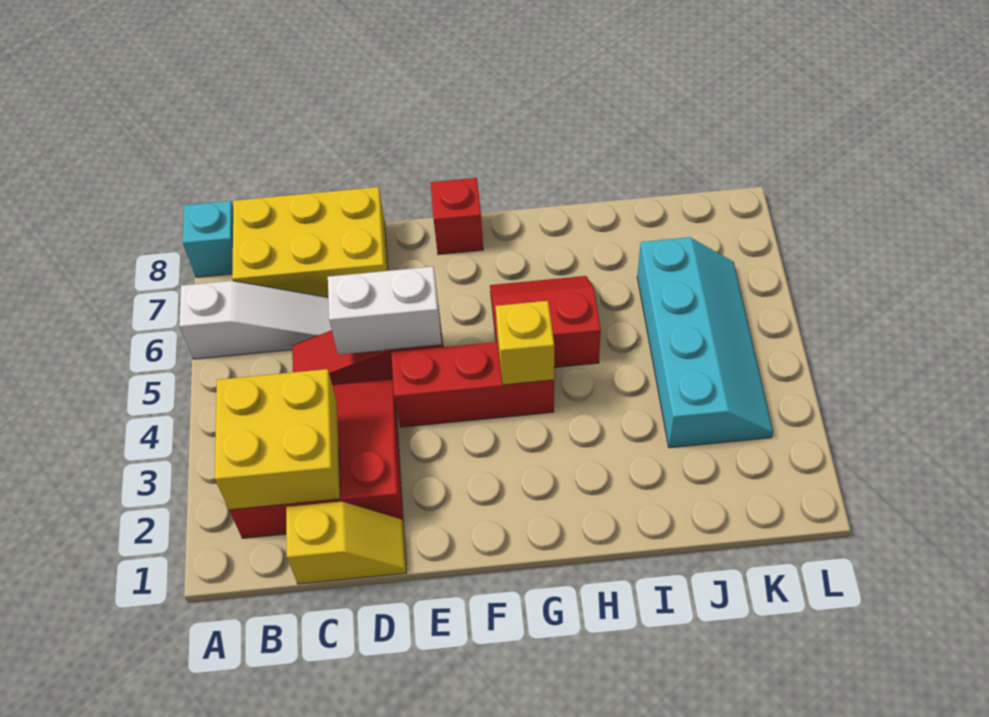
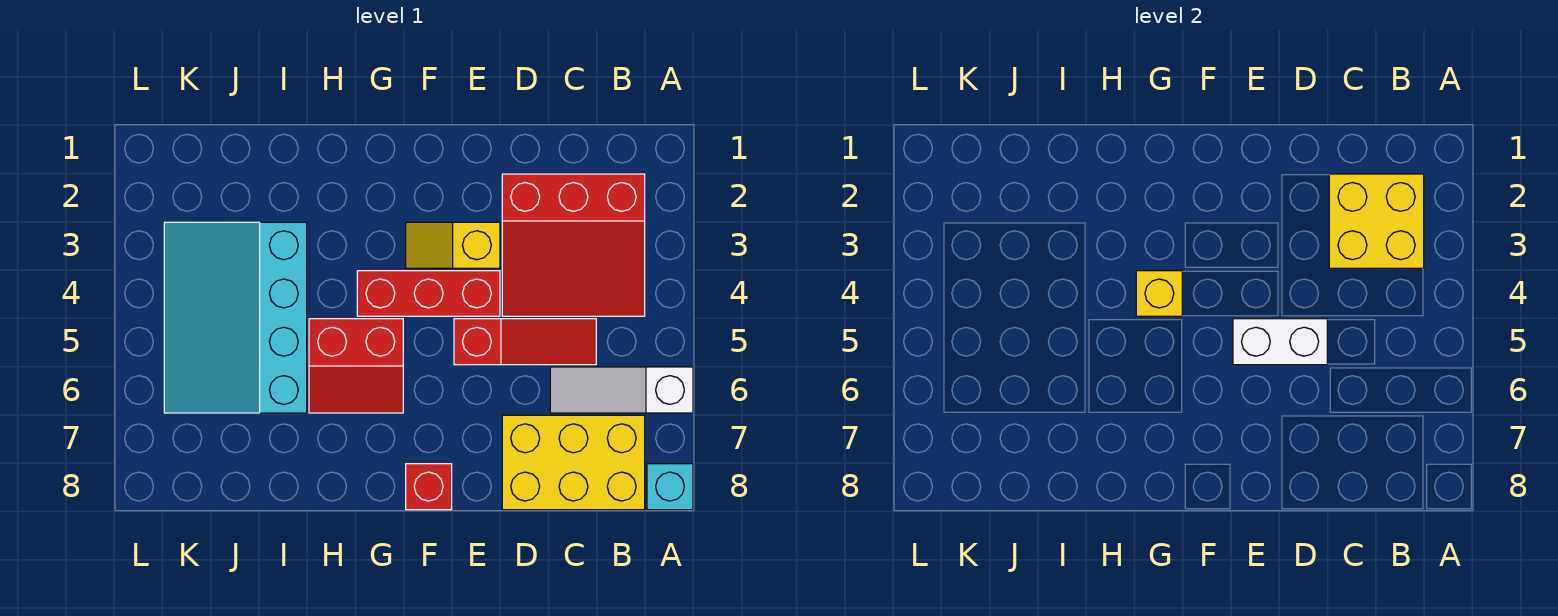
yellow 1x2 slope [286,502,406,584] -> yellow 1x2 slope moved to [406,222,500,268]
cyan 2x4 slope [637,237,773,448] -> cyan 3x4 slope [164,222,307,413]

